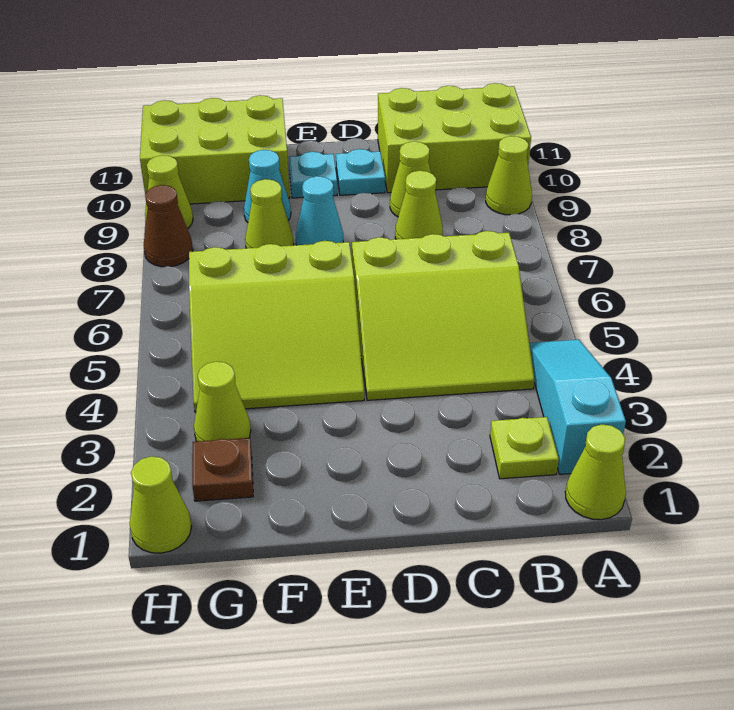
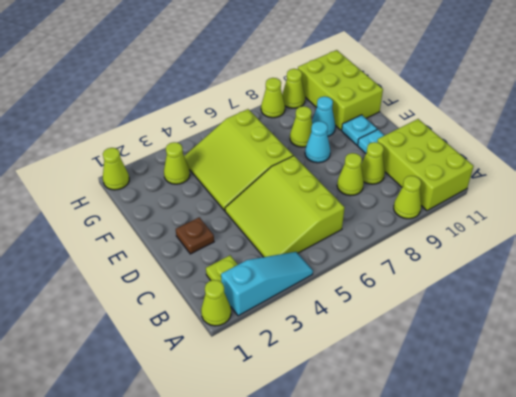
brown 1x1 plate [192,438,253,501] -> brown 1x1 plate moved to [176,217,214,254]
brown 1x1 cone [144,185,193,267] -> lime 1x1 cone [261,78,285,118]

